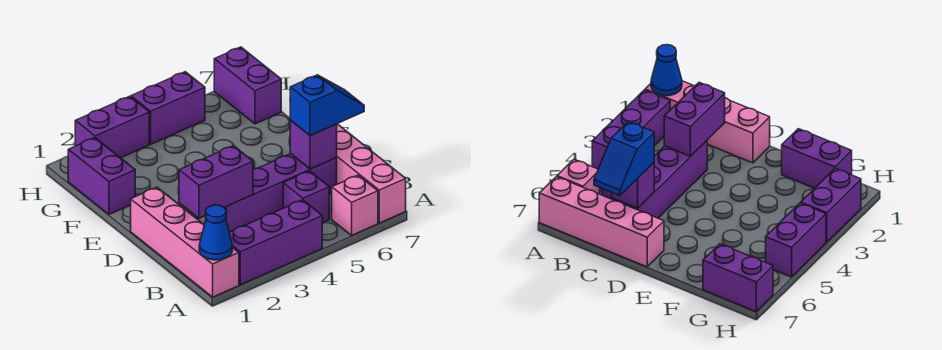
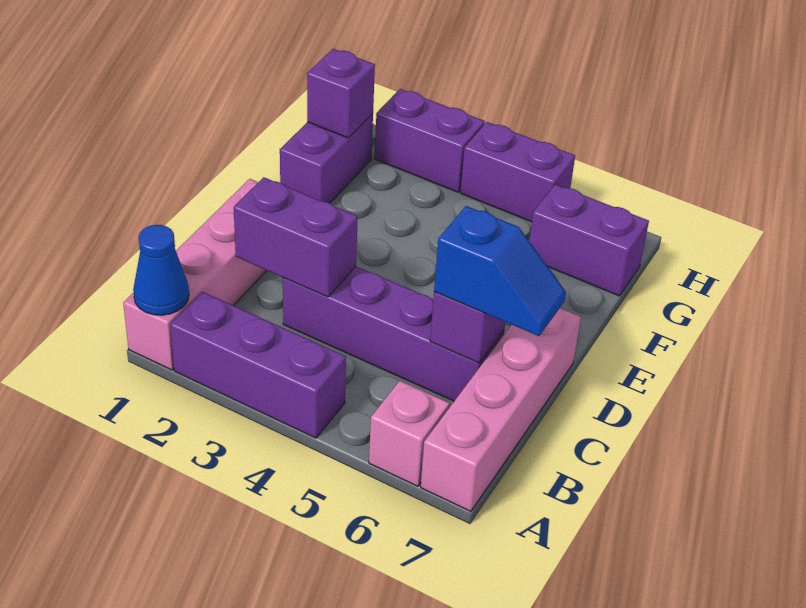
purple 1x1 brick [283,171,329,223] -> purple 1x1 brick moved to [307,49,375,138]
purple 1x2 brick [214,47,281,124] -> purple 1x2 brick turned to [529,184,649,296]

